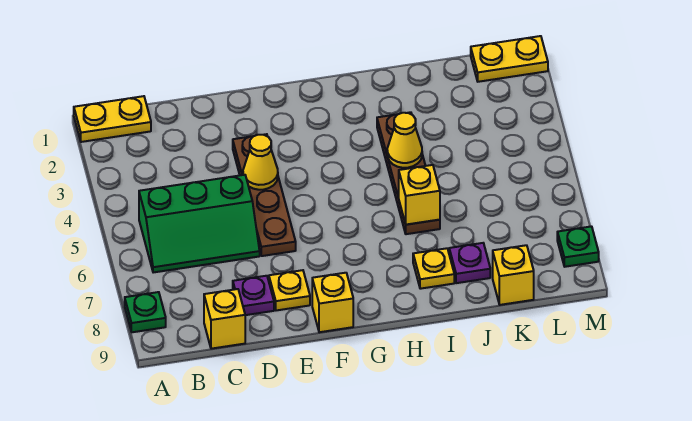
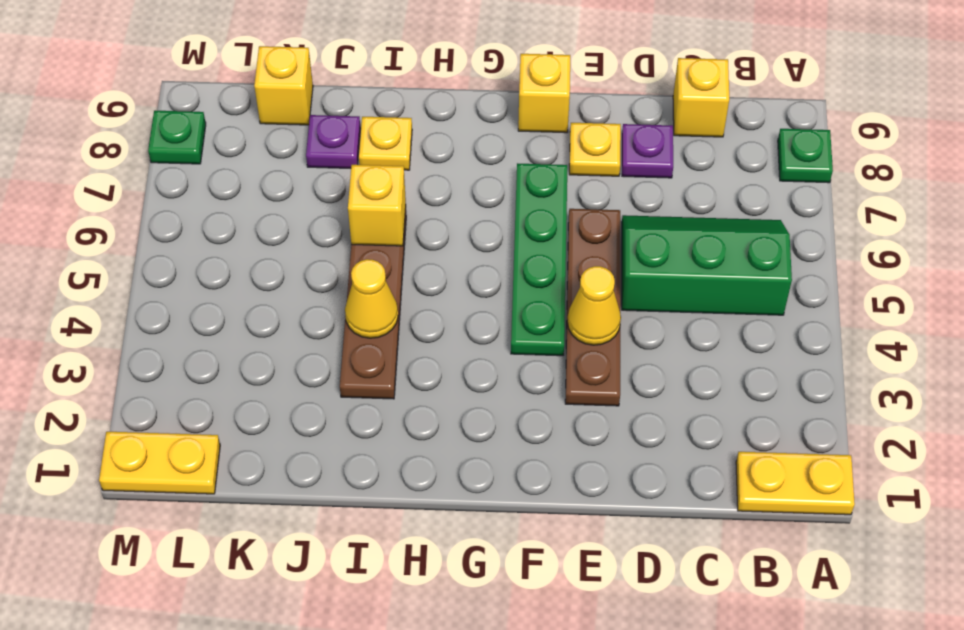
none -> green 1x4 plate [511,163,567,356]

